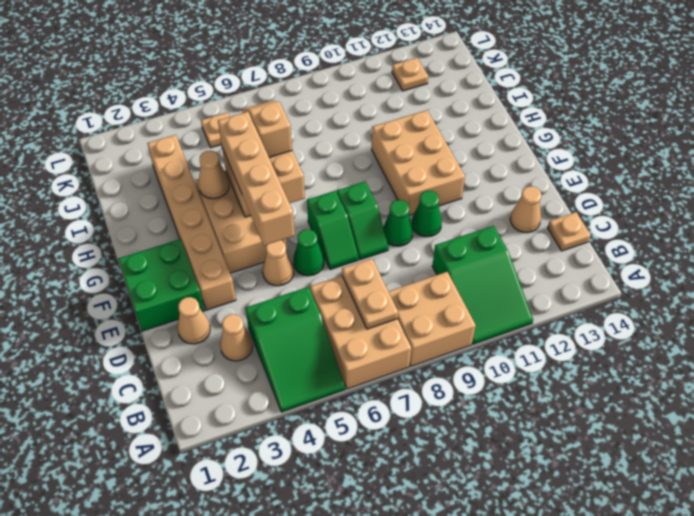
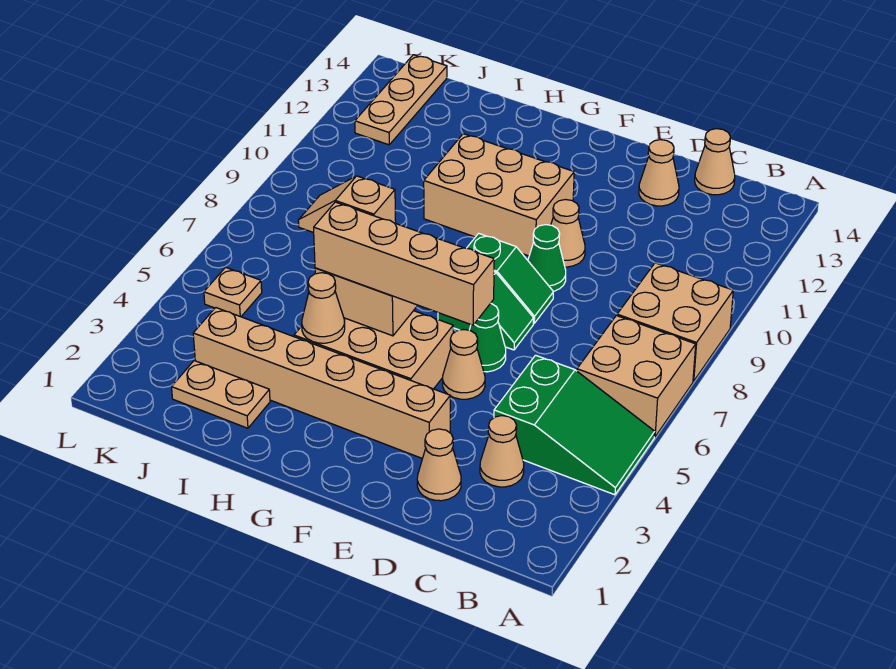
tan 2x3 brick [310,276,411,389] -> tan 2x2 brick [577,316,696,437]
green 2x3 slope [432,226,533,344] -> none
tan 1x2 plate [342,259,398,329] -> tan 1x2 plate moved to [172,361,270,428]
tan 1x1 plate [548,212,591,251] -> tan 1x1 cone [695,129,735,195]
green 2x2 brick [118,239,205,331] -> none
green 1x1 cone [412,191,442,237] -> tan 1x1 cone [551,200,585,267]
tan 1x1 plate [392,58,428,91] -> tan 1x3 plate [355,55,447,145]

